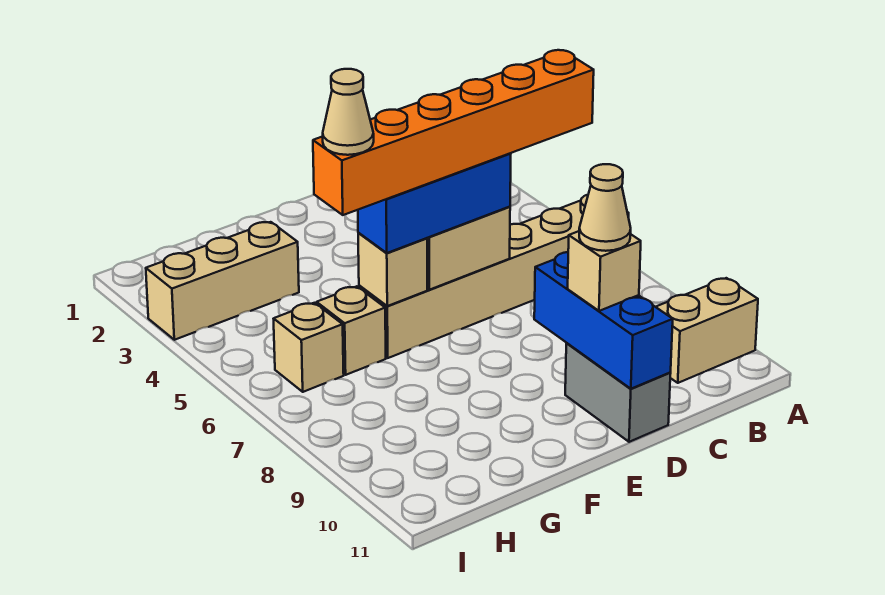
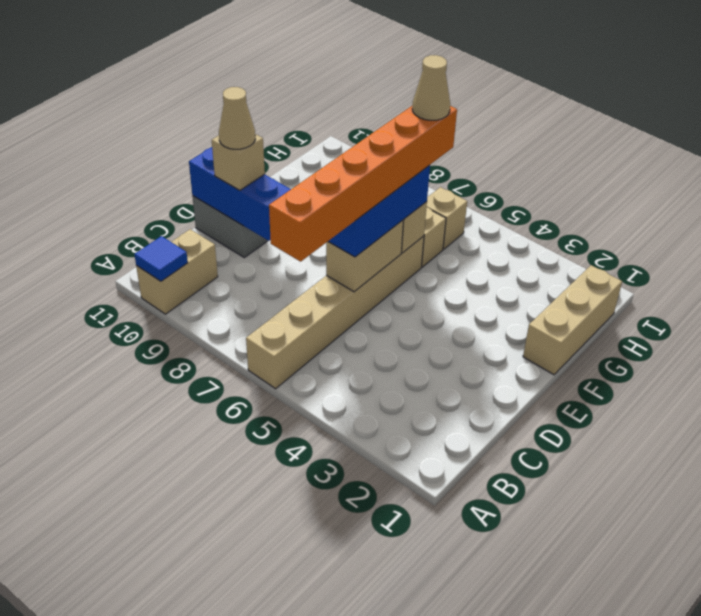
none -> blue 1x1 tile [134,236,188,281]
tan 1x3 brick [146,222,299,340] -> tan 1x3 brick moved to [523,265,622,375]

